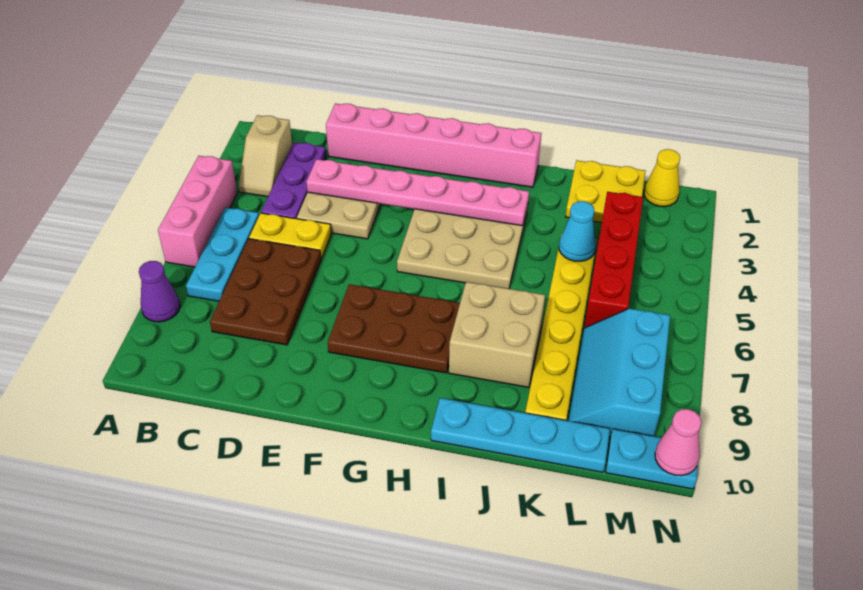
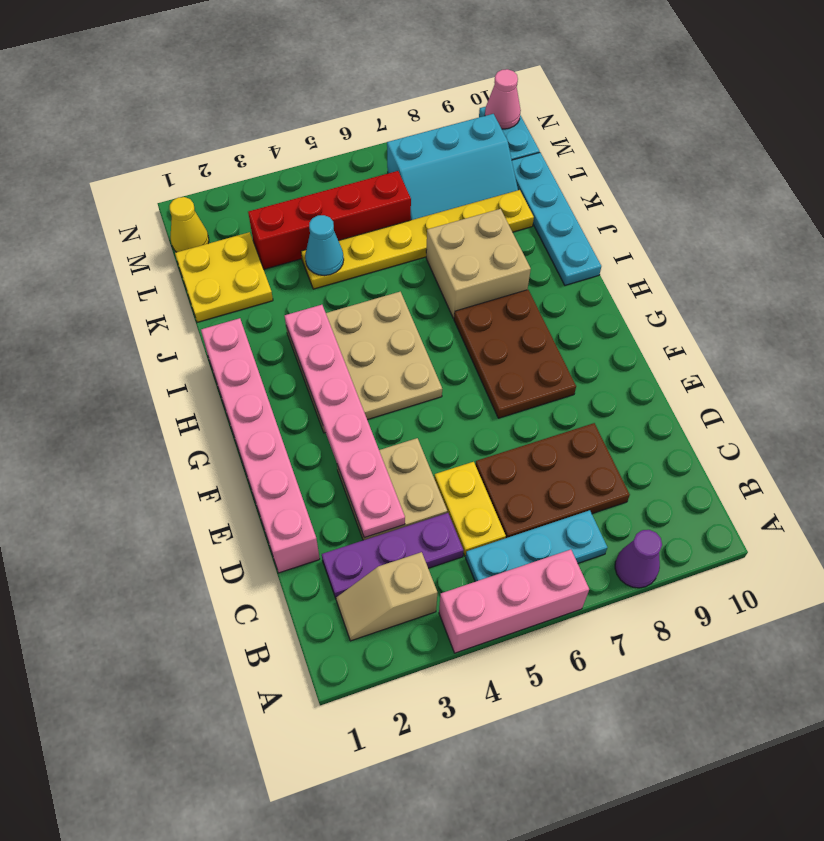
tan 1x2 slope [239,115,292,197] -> tan 1x2 slope turned to [336,552,437,641]

